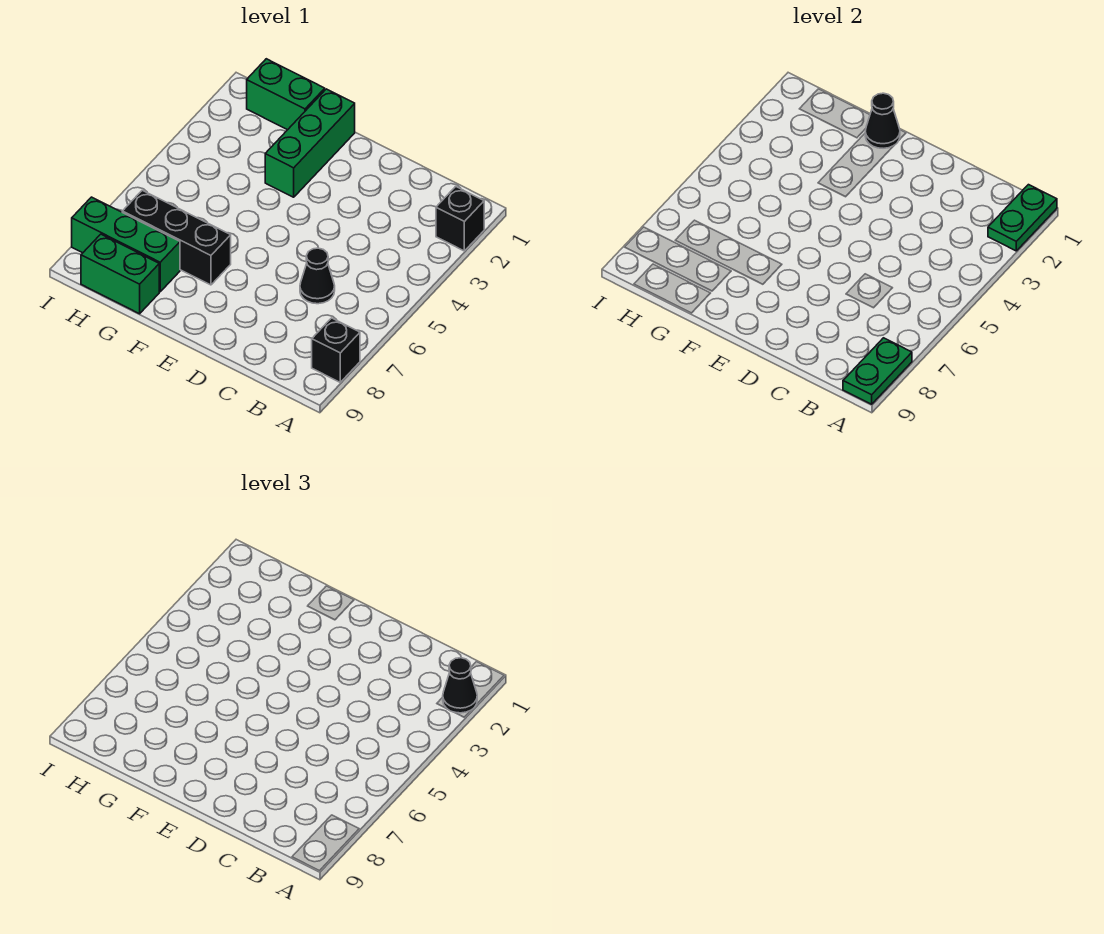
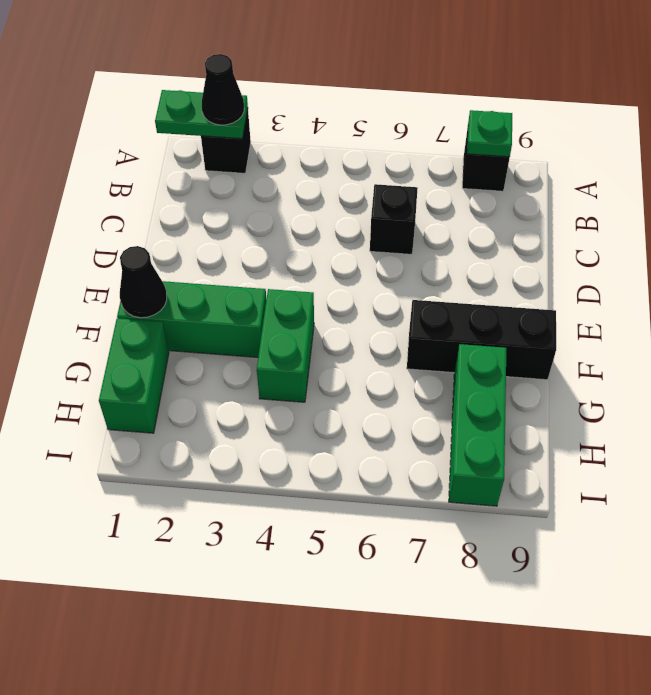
green 1x2 plate [843,338,912,404] -> green 1x1 plate [467,110,512,157]
black 1x1 cone [300,248,335,304] -> black 1x1 brick [370,184,418,254]
black 1x3 brick [122,190,231,285] -> black 1x3 brick turned to [407,300,556,380]
green 1x2 brick [81,234,159,314] -> green 1x2 brick moved to [257,289,314,402]

